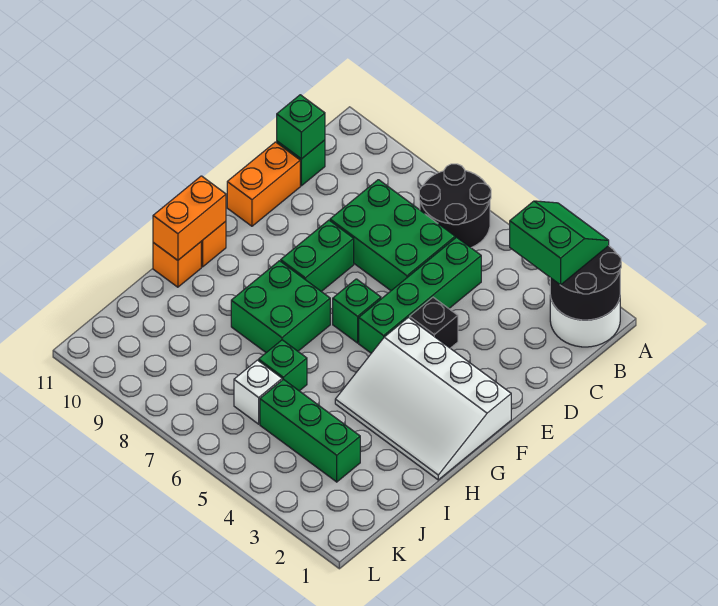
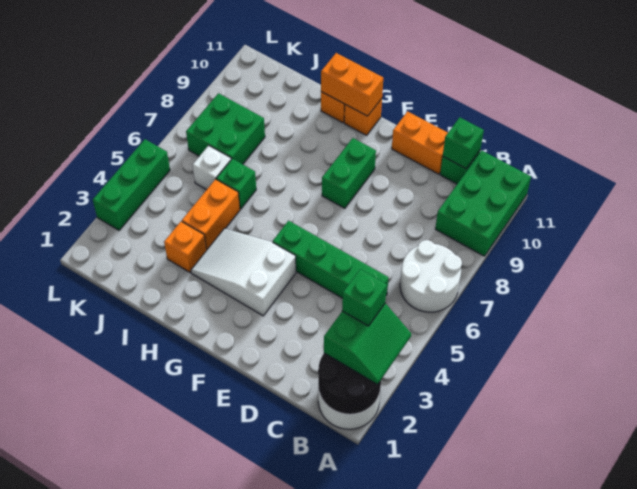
black 2x2 round brick [419,164,491,248] -> white 2x2 round brick [400,240,462,312]
green 2x3 brick [330,180,455,291] -> green 2x3 brick moved to [435,151,531,256]
black 1x1 brick [410,297,458,348] -> none
green 1x2 brick [281,220,354,291] -> green 1x2 brick turned to [322,138,376,208]
white 3x4 slope [335,318,511,480] -> white 2x3 slope [191,229,296,316]
green 1x1 brick [333,279,381,343] -> green 1x1 brick moved to [342,269,387,326]
green 2x2 brick [231,261,330,353] -> green 2x2 brick moved to [186,93,265,164]
none -> orange 1x1 brick [164,221,206,272]
none -> orange 1x2 brick [182,179,240,250]
green 1x3 brick [260,379,360,482] -> green 1x3 brick moved to [93,139,170,230]

